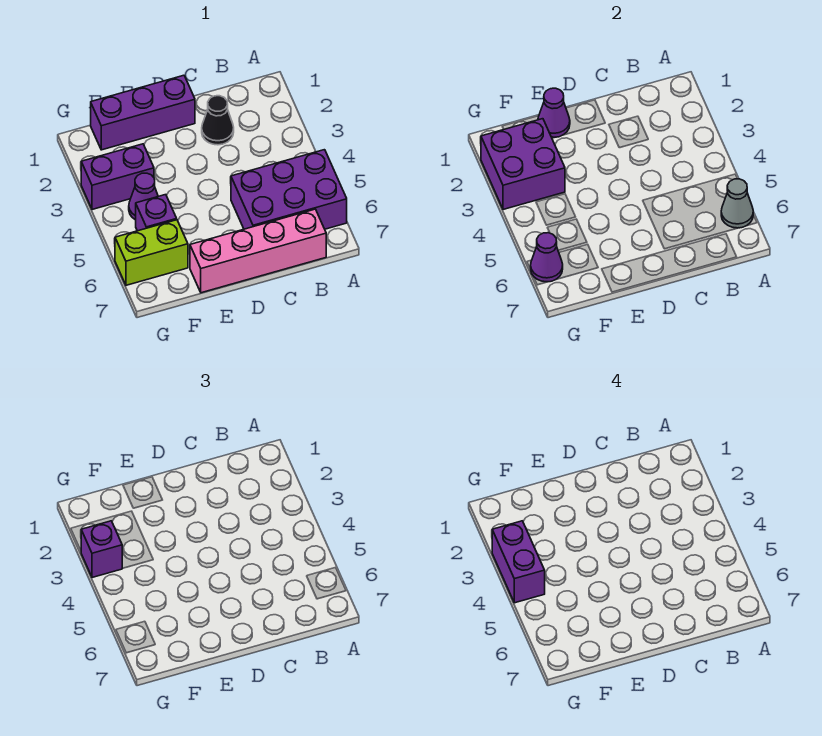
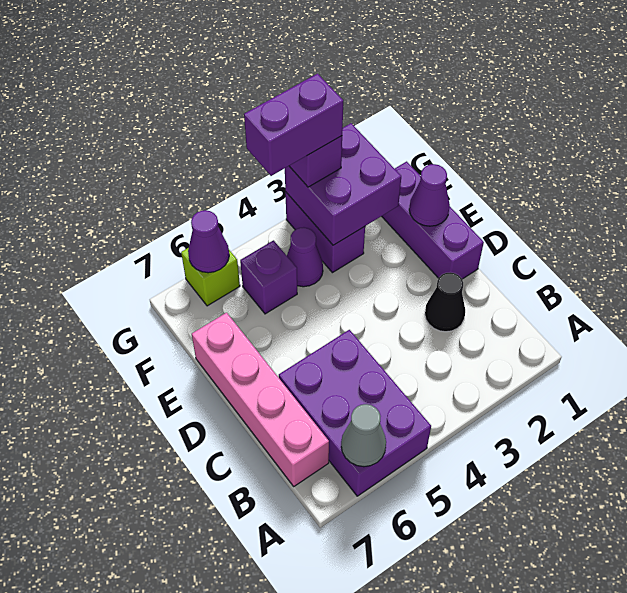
lime 1x2 brick [115,220,188,285] -> lime 1x1 brick [181,248,240,306]

